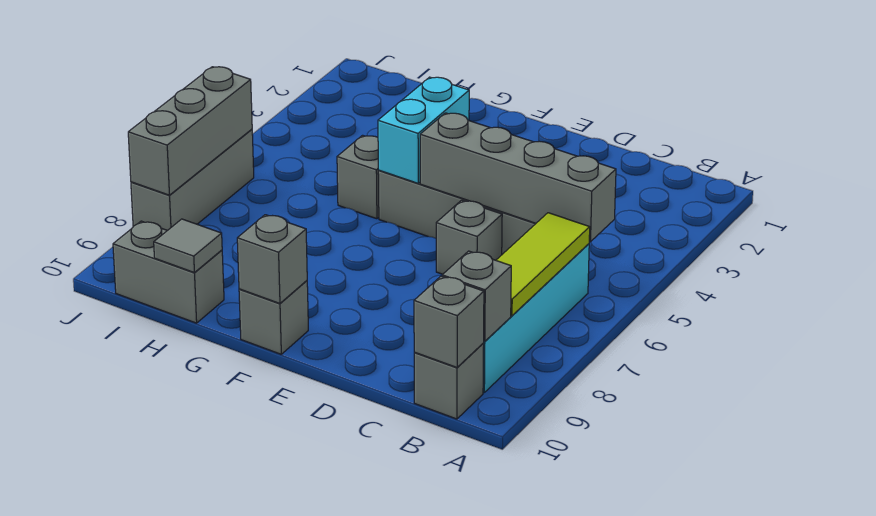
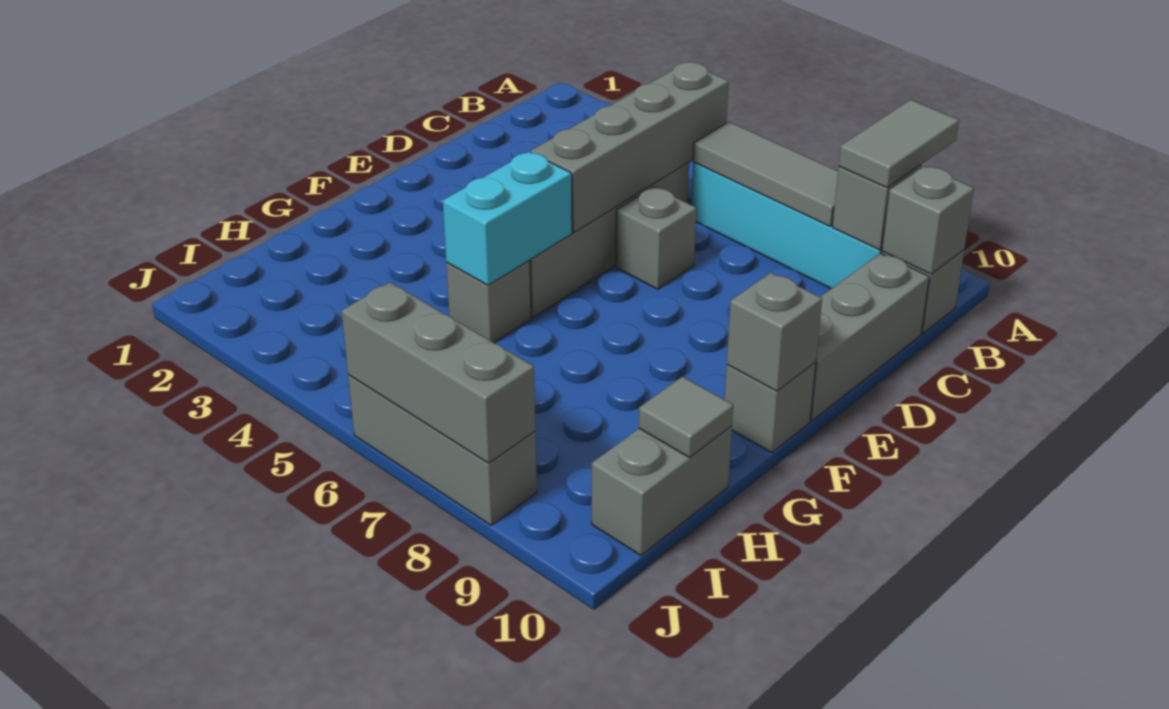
none -> grey 1x2 tile [839,100,959,188]
lime 1x3 tile [496,213,590,316] -> grey 1x3 tile [693,122,838,226]
none -> grey 1x3 brick [810,253,929,421]
cyan 1x2 brick [378,77,469,183] -> cyan 1x2 brick turned to [443,152,572,285]

